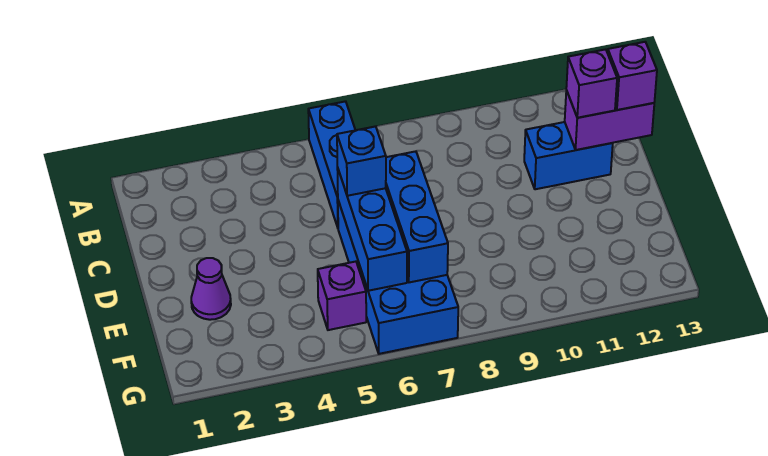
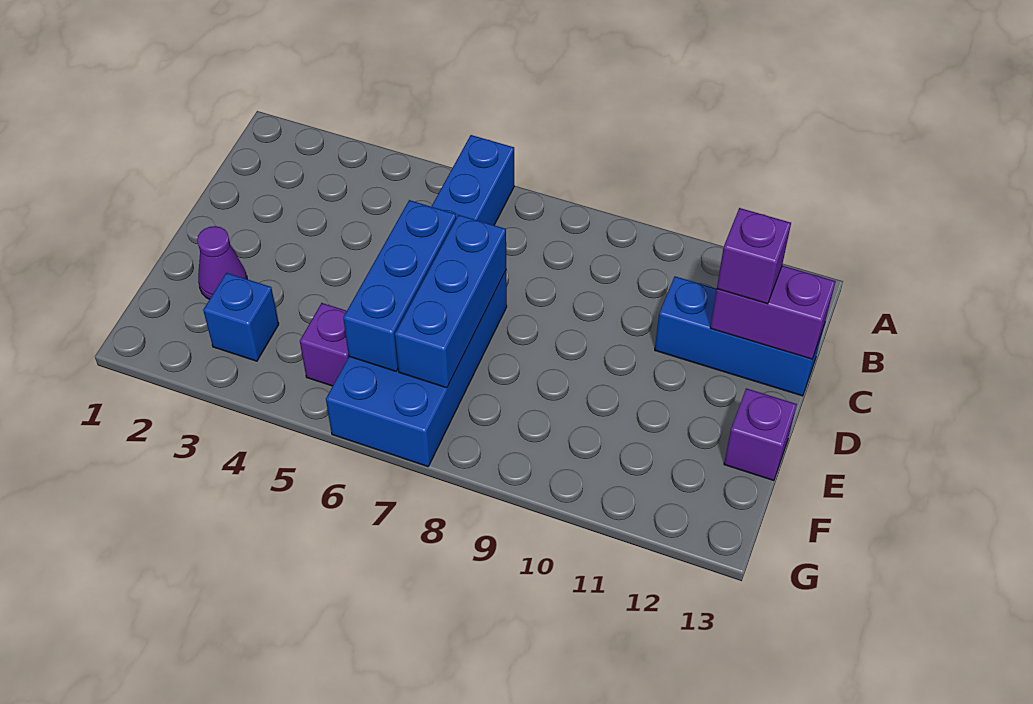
blue 1x2 brick [524,122,613,189] -> blue 1x3 brick [655,276,824,396]
purple 1x1 brick [608,42,657,110] -> purple 1x1 brick moved to [724,388,797,481]
blue 1x1 brick [337,126,386,196] -> blue 1x1 brick moved to [203,273,279,361]

